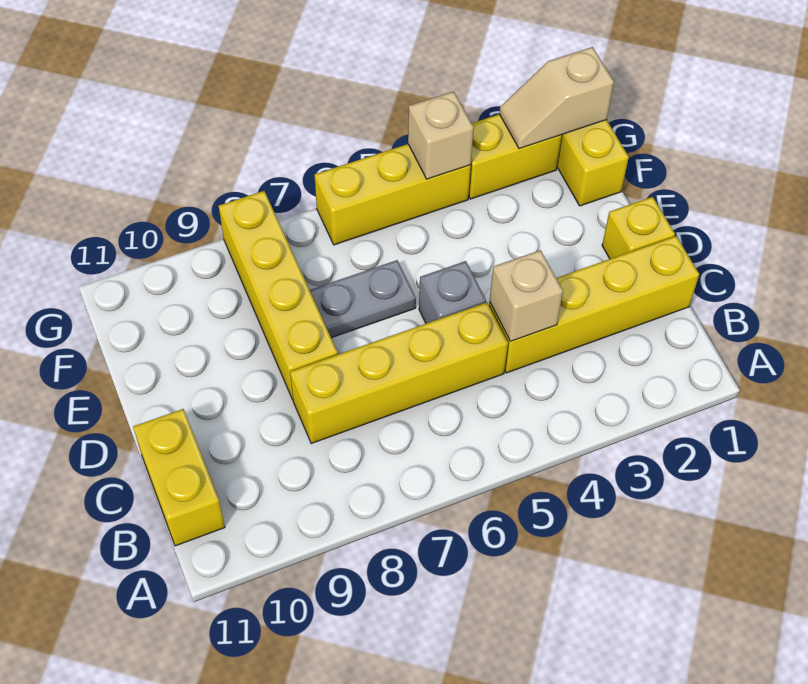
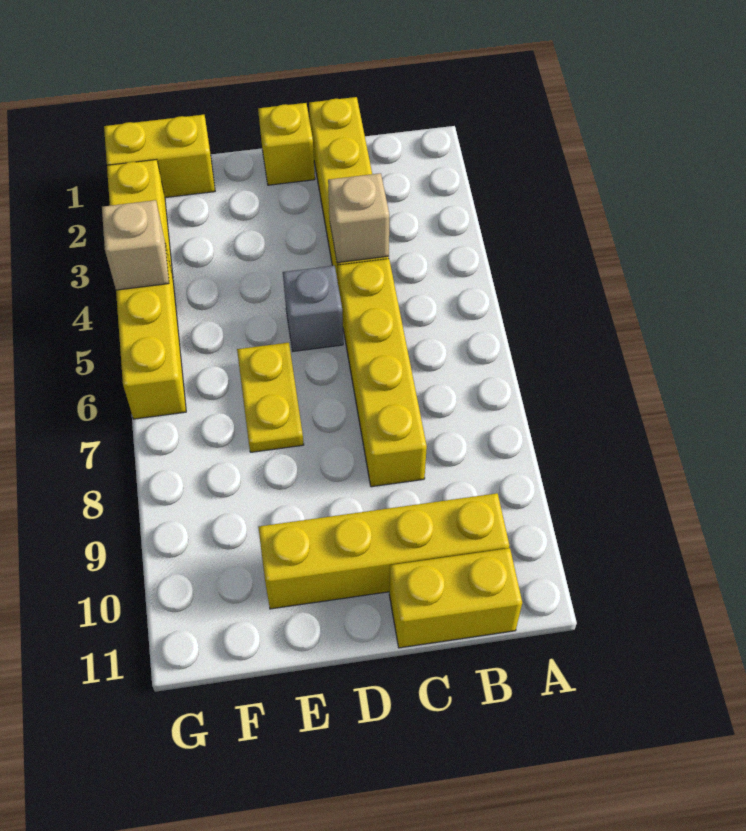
yellow 1x4 brick [219,191,338,400] -> yellow 1x4 brick moved to [258,493,509,609]
grey 1x2 plate [310,260,416,338] -> yellow 1x2 plate [237,343,304,452]
tan 1x2 slope [499,47,614,149] -> none

